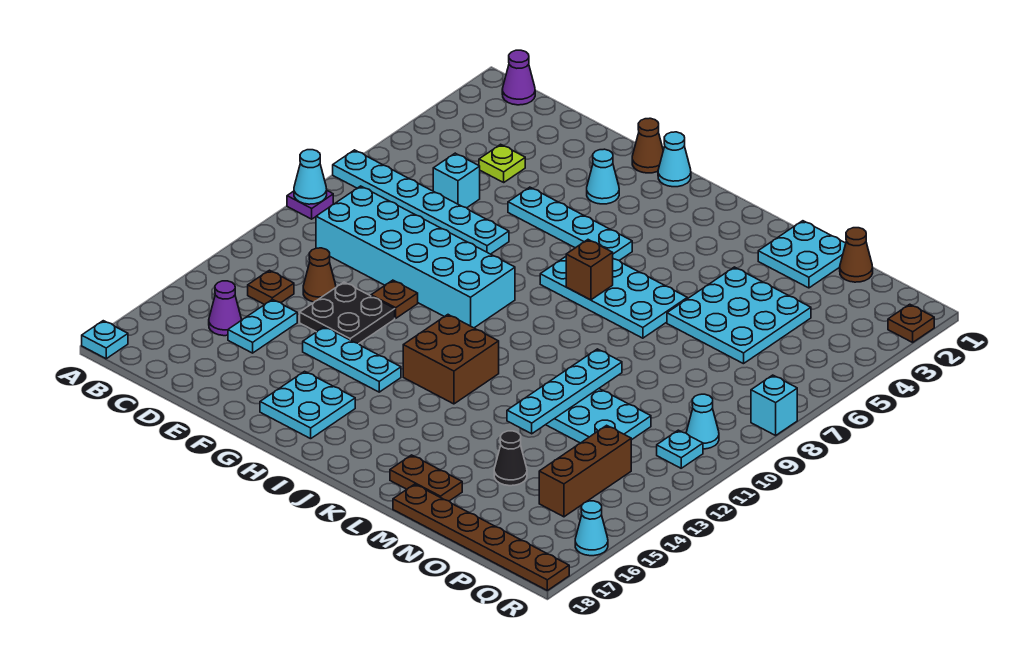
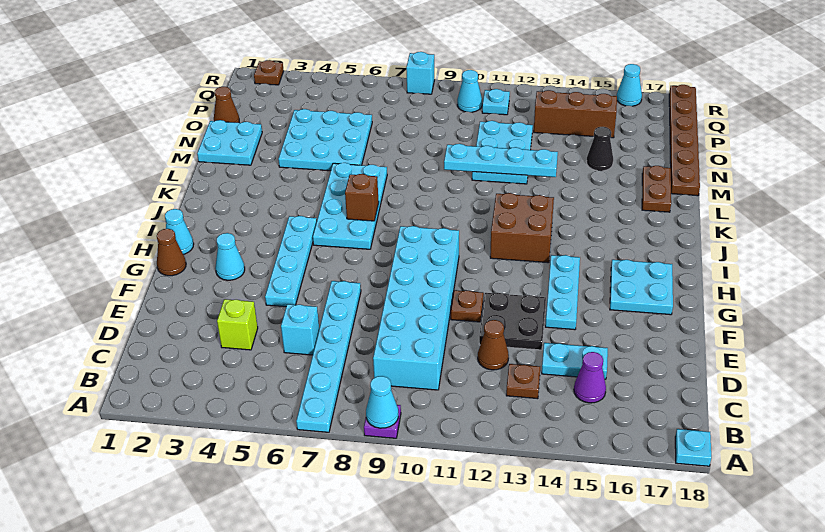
purple 1x1 cone [502,50,535,105] -> none
lime 1x1 plate [479,144,525,182] -> lime 1x1 brick [217,299,258,350]

